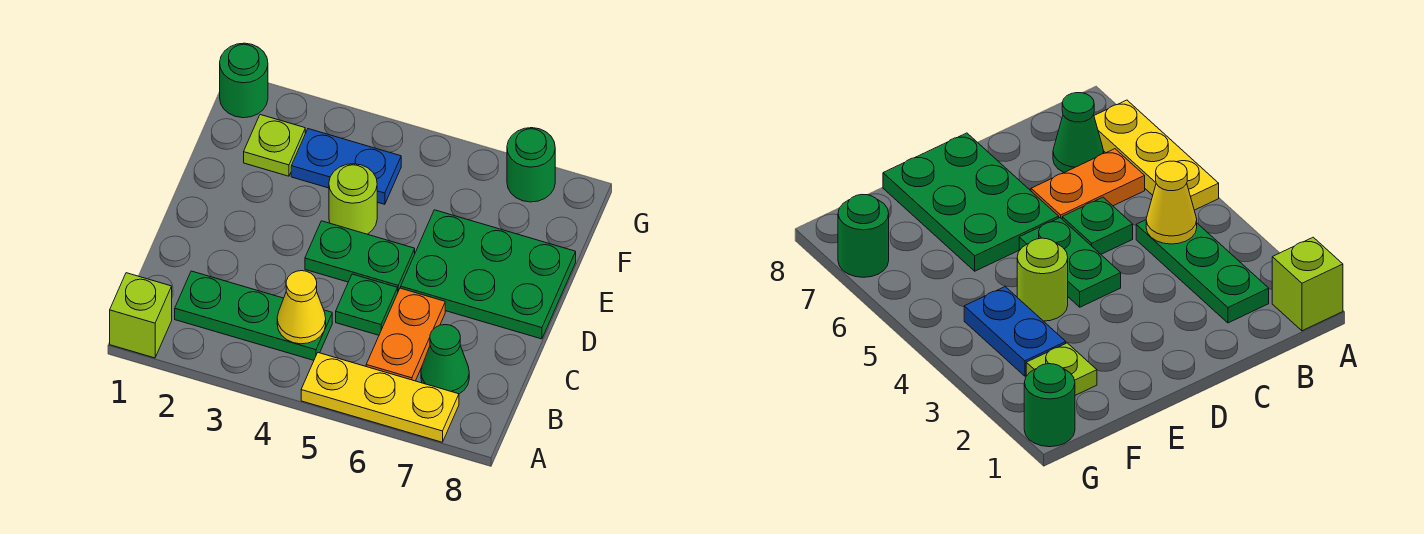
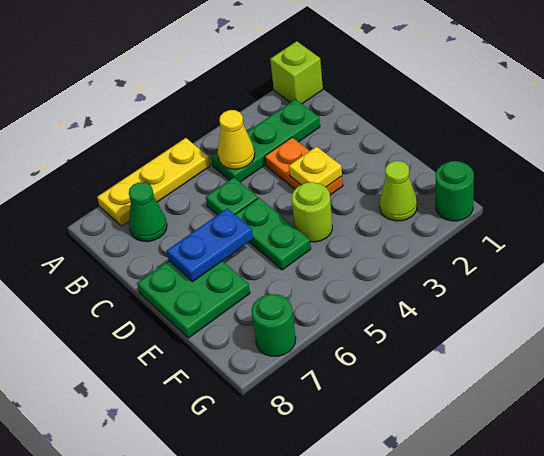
orange 1x2 plate [366,288,445,381] -> orange 1x2 plate moved to [265,138,343,195]
none -> yellow 1x1 plate [289,147,342,187]
green 1x2 plate [305,221,415,291] -> green 1x2 plate turned to [235,198,311,270]
green 2x3 plate [401,210,576,339] -> green 2x2 plate [137,261,250,338]
lime 1x1 plate [244,115,305,176] -> lime 1x1 cone [380,161,417,221]
blue 1x2 plate [291,129,401,204] -> blue 1x2 plate moved to [167,208,253,282]

